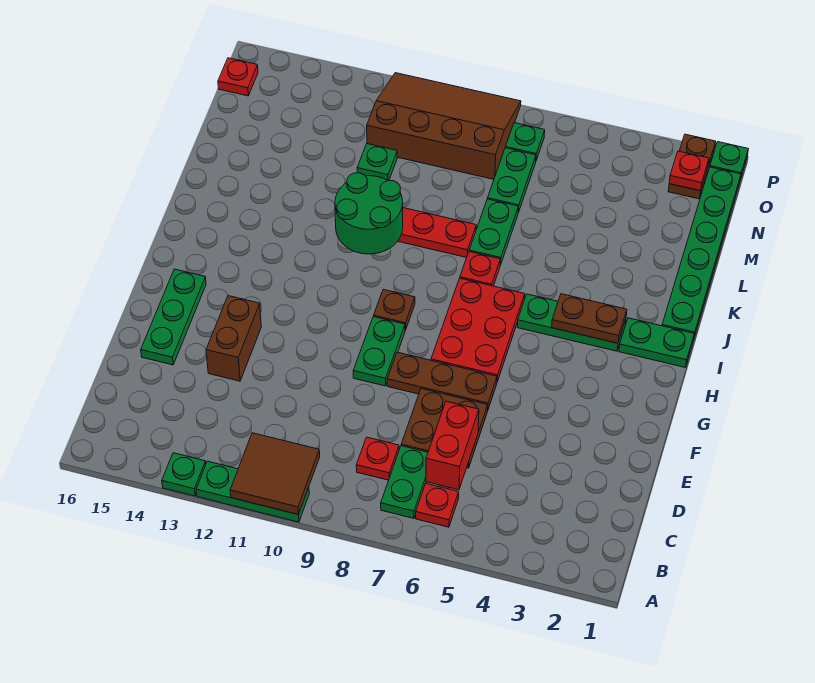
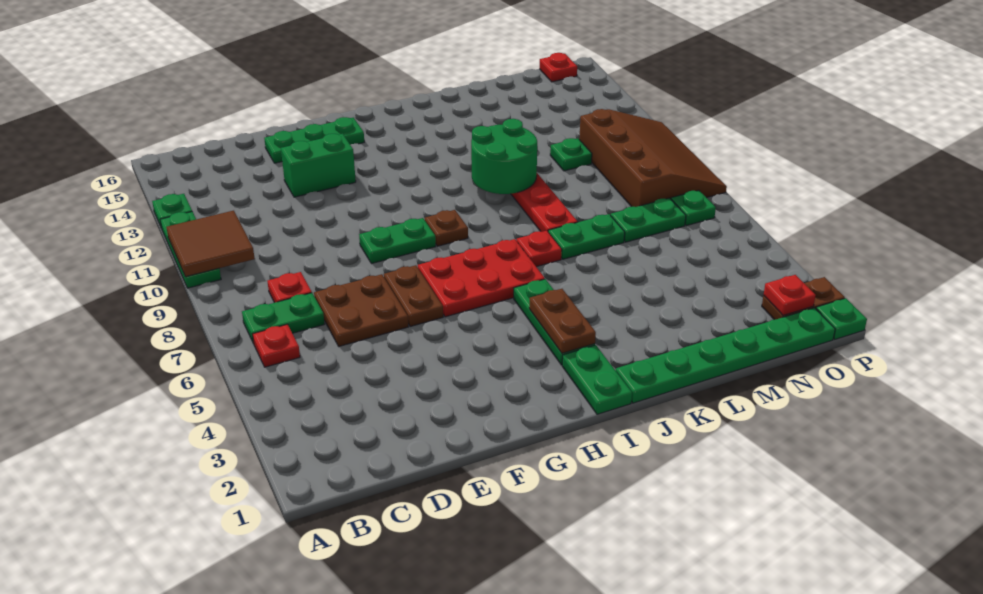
red 1x2 brick [426,401,479,490] -> none
brown 1x2 brick [206,296,261,381] -> green 1x2 brick [281,134,356,197]
brown 1x3 plate [387,352,497,409] -> brown 1x2 plate [384,265,443,327]

